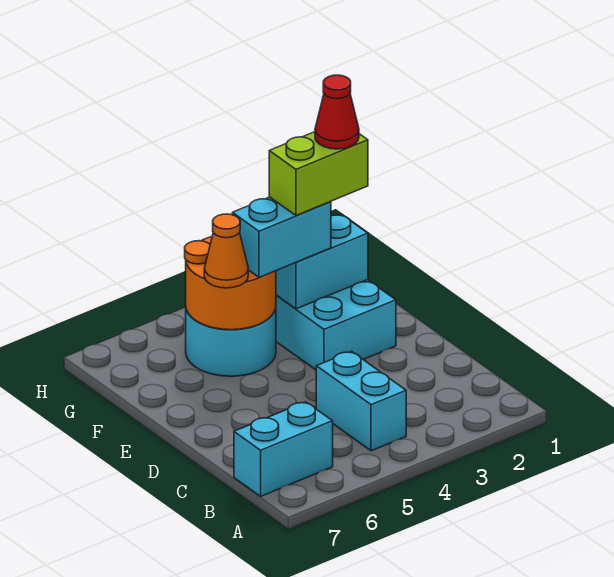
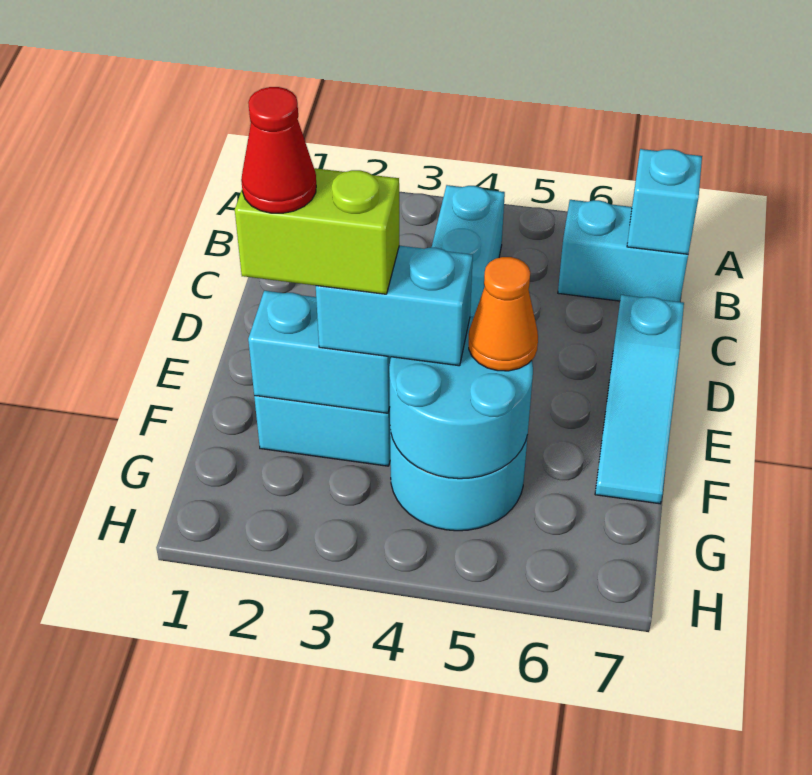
none -> cyan 1x1 brick [627,149,702,254]
none -> cyan 1x3 slope [595,295,684,504]
orange 2x2 round brick [185,237,276,330] -> cyan 2x2 round brick [389,317,533,479]

